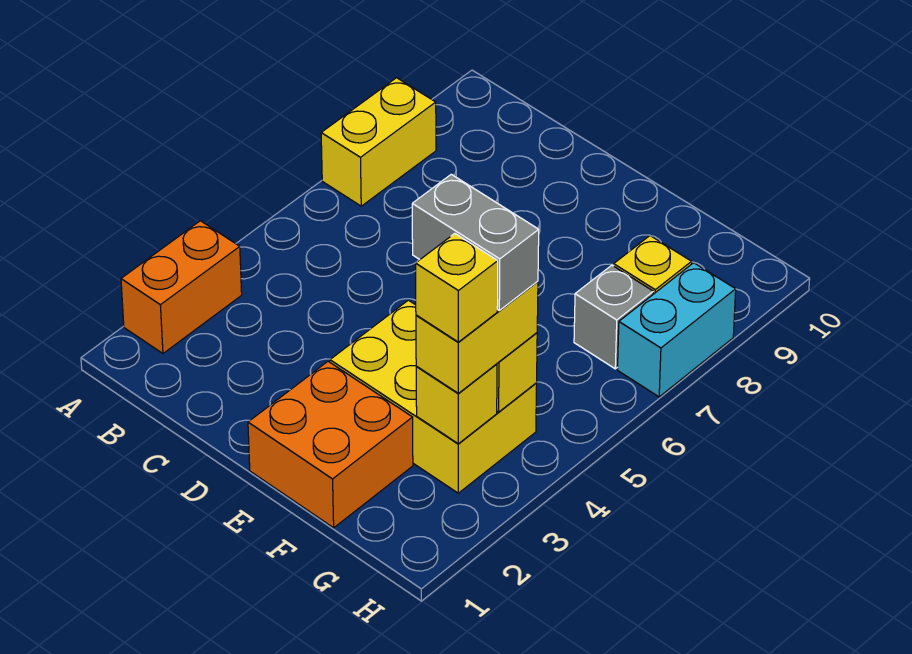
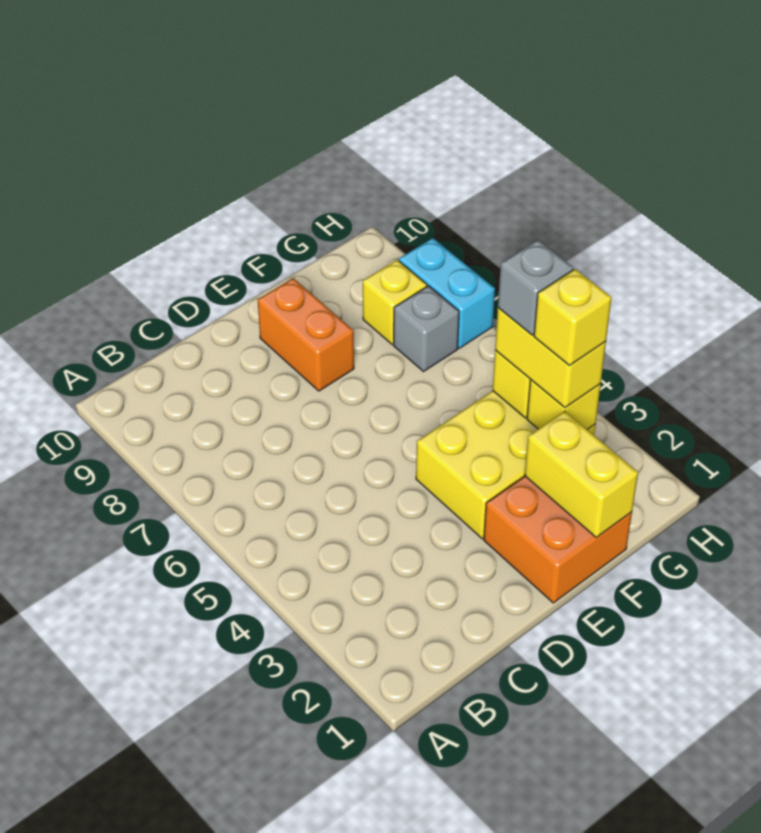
orange 1x2 brick [121,221,242,353] -> orange 1x2 brick moved to [258,278,354,391]
yellow 1x2 brick [321,78,436,206] -> yellow 1x2 brick moved to [525,411,638,537]
grey 1x2 brick [412,174,539,310] -> grey 1x1 brick [498,240,573,335]

